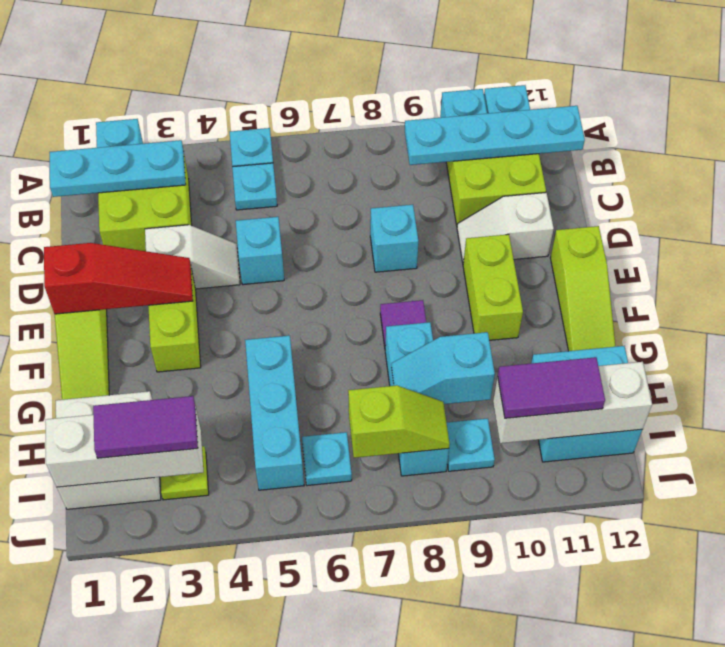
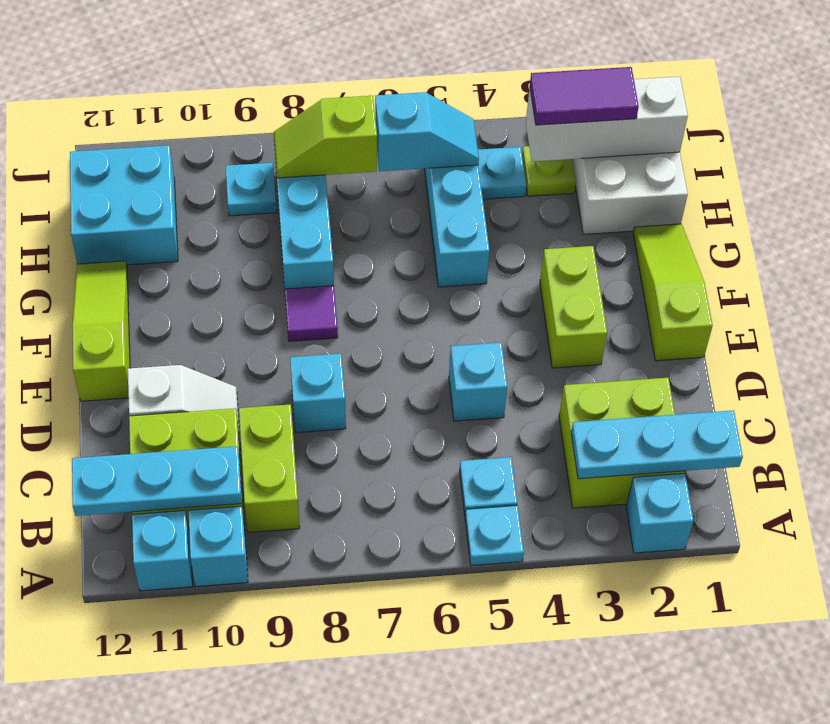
cyan 1x4 plate [405,106,585,165] -> cyan 1x3 plate [72,446,242,516]
white 1x2 slope [145,225,240,289] -> none
red 1x3 slope [44,243,193,314] -> none
lime 1x2 brick [463,234,523,340] -> lime 1x2 brick moved to [239,404,300,532]
cyan 1x2 slope [391,332,495,404] -> cyan 1x2 slope moved to [375,92,479,171]
cyan 1x1 plate [302,432,352,486] -> cyan 1x1 plate moved to [478,147,526,199]
white 1x3 brick [493,362,652,443] -> none
purple 1x2 tile [498,357,605,418] -> none

